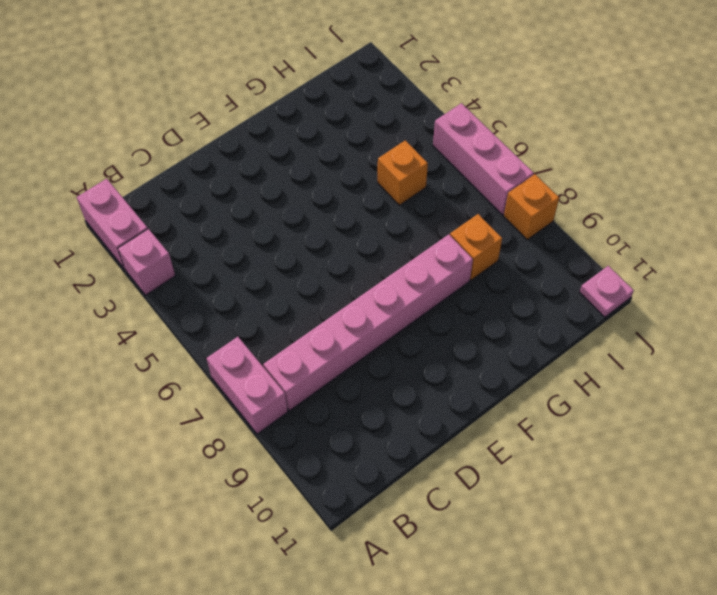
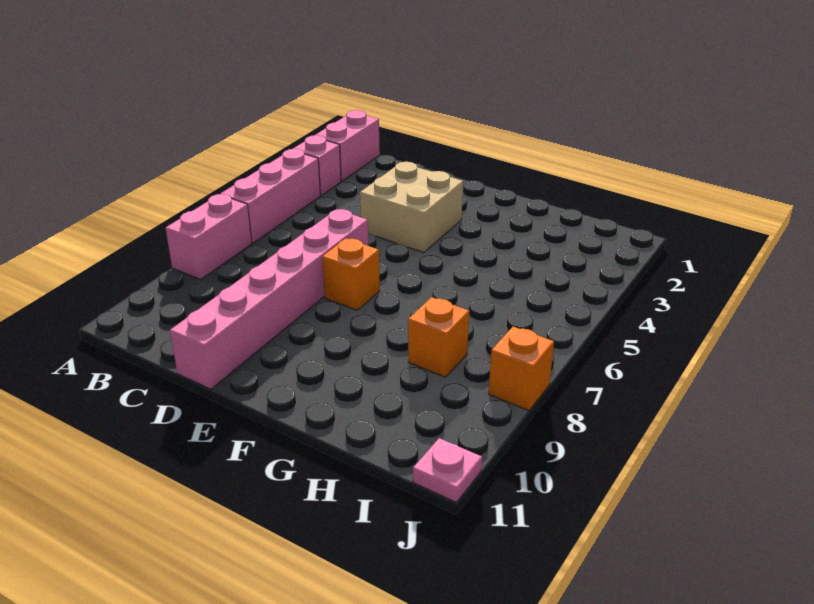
pink 1x6 brick [263,234,473,411] -> pink 1x6 brick turned to [170,209,368,389]
none -> tan 2x2 brick [360,162,463,252]
orange 1x1 brick [378,140,428,205] -> orange 1x1 brick moved to [322,238,380,310]
pink 1x3 brick [433,103,534,215] -> pink 1x3 brick moved to [221,149,320,243]

